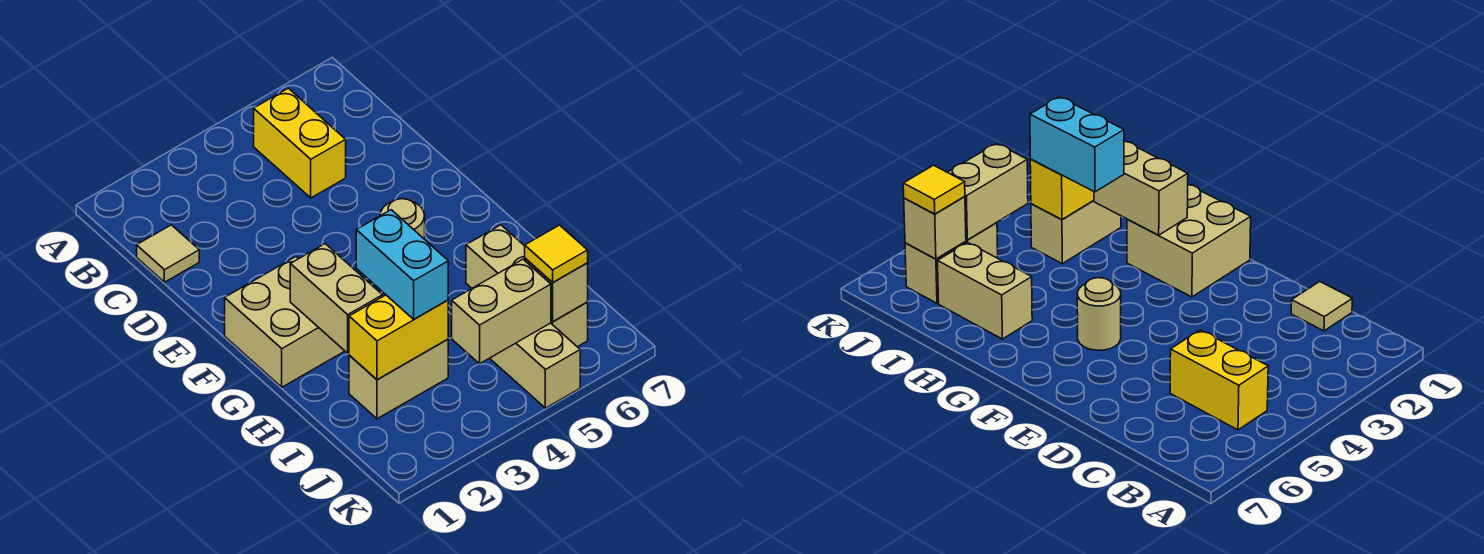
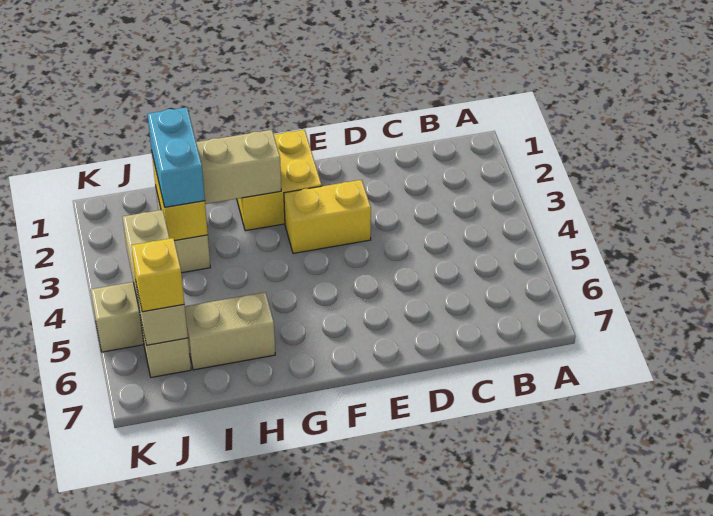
yellow 1x2 brick [254,88,346,198] -> yellow 1x2 brick moved to [284,180,371,253]
tan 1x1 tile [137,225,199,282] -> none
tan 2x2 brick [225,257,344,387] -> yellow 2x2 brick [237,130,322,231]
tan 1x1 round brick [380,199,425,239] -> none
cyan 1x2 brick [356,210,448,319] -> cyan 1x2 brick turned to [148,107,205,207]
yellow 1x1 tile [525,225,588,283] -> yellow 1x1 brick [131,238,184,312]

